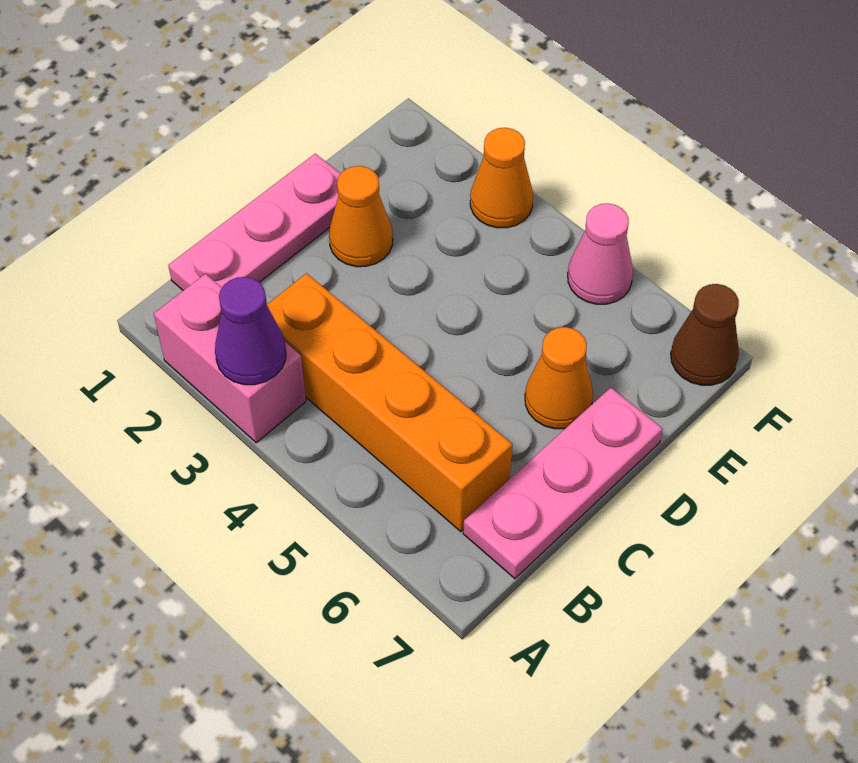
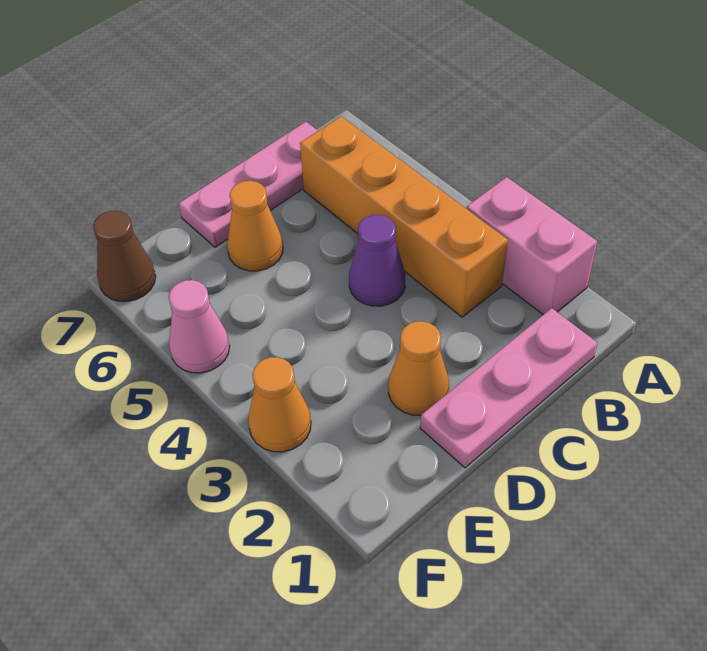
purple 1x1 cone [215,277,286,385] -> purple 1x1 cone moved to [349,215,405,306]

